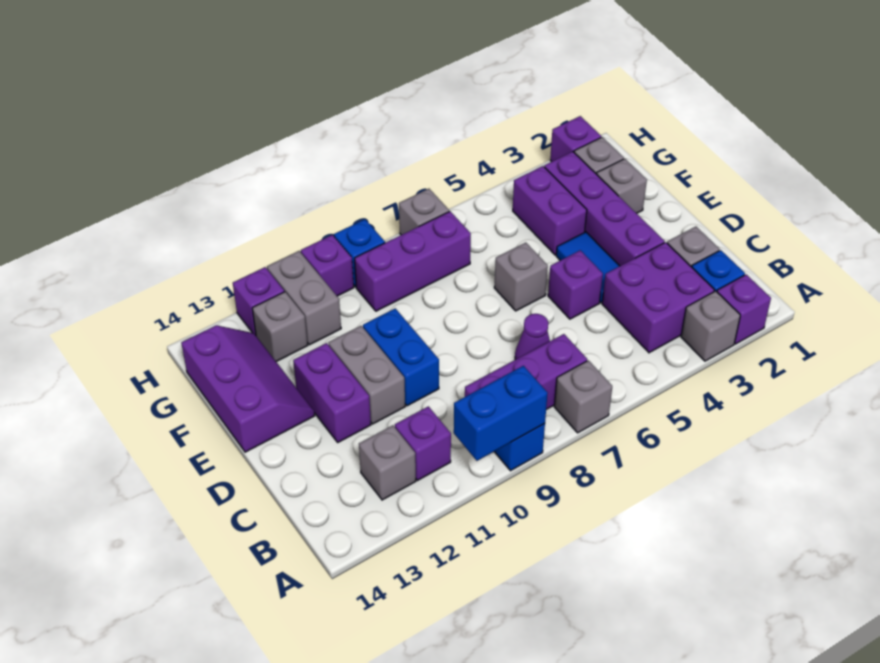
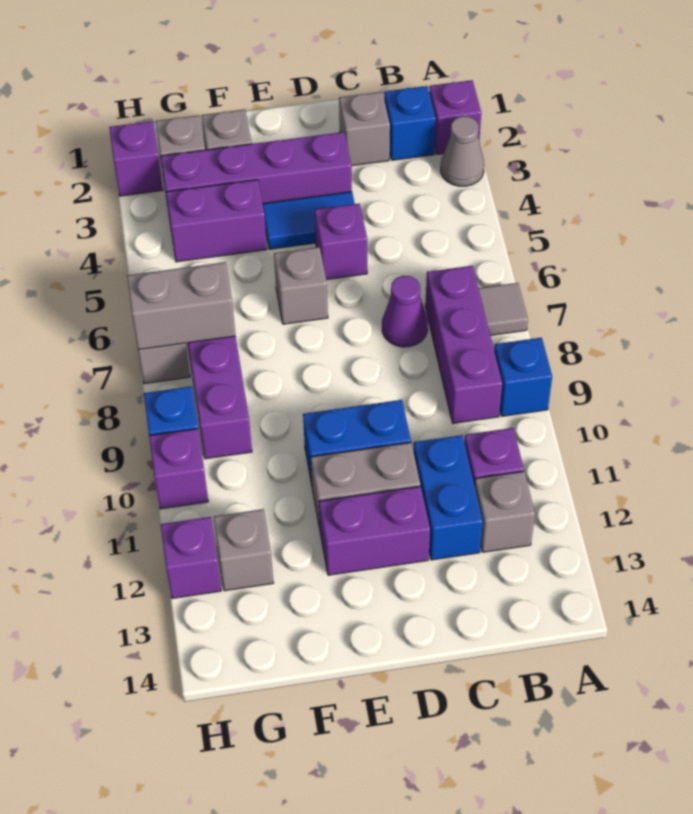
grey 1x1 brick [681,291,740,361] -> grey 1x1 cone [441,116,484,186]
grey 1x1 brick [554,360,612,433] -> grey 1x1 tile [478,283,528,335]
blue 1x2 brick [454,366,548,461] -> blue 1x2 brick moved to [413,435,483,560]
purple 2x2 brick [602,242,714,353] -> none
purple 2x3 slope [181,325,315,452] -> none
grey 1x2 brick [267,251,341,345] -> grey 1x2 brick moved to [127,262,236,350]

